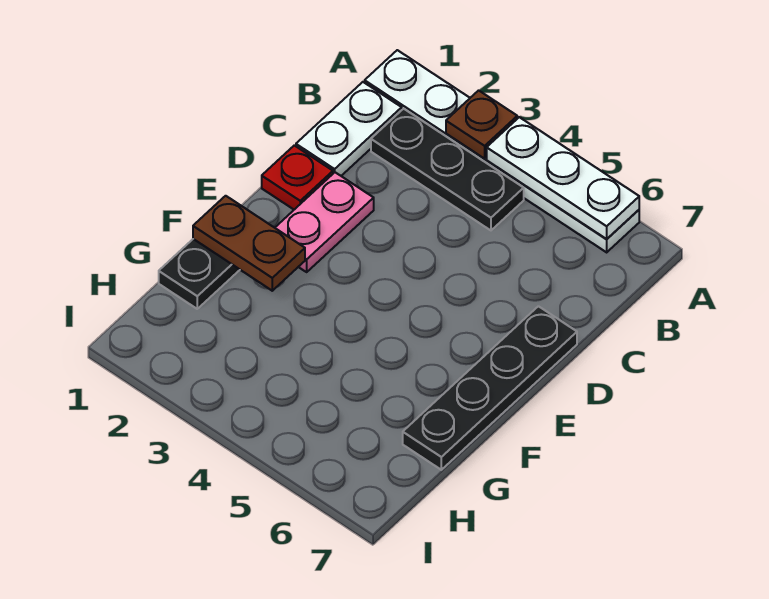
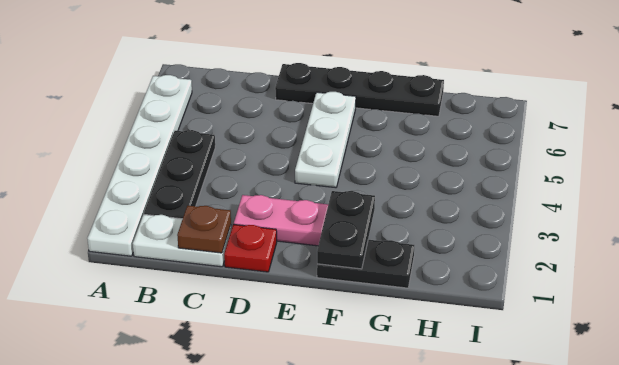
brown 1x1 plate [446,90,517,159] -> brown 1x1 plate moved to [177,206,231,253]
white 1x3 plate [487,117,639,239] -> white 1x3 plate moved to [295,92,356,188]
brown 1x2 plate [193,196,305,291] -> black 1x2 plate [317,191,375,269]

